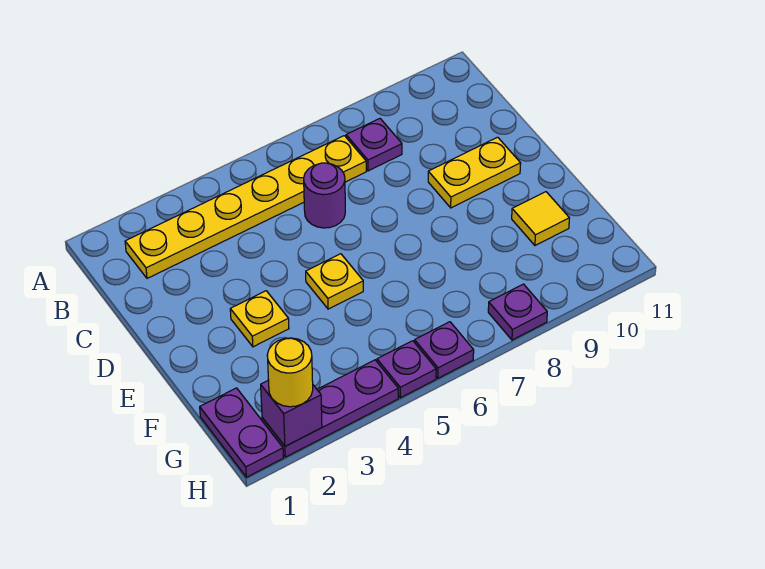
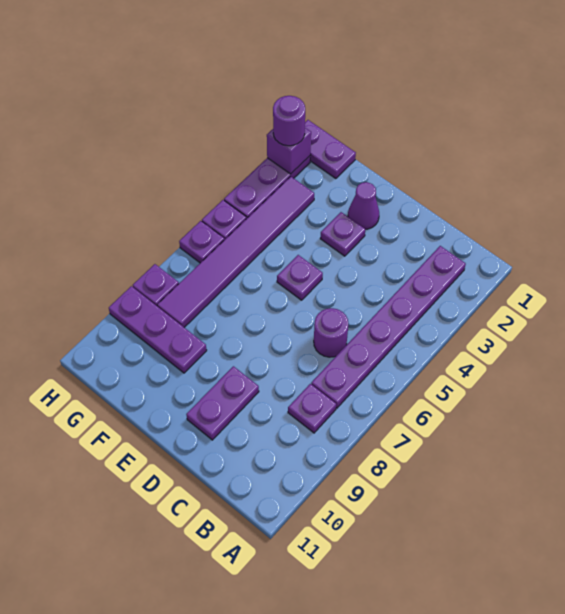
yellow 1x6 plate [125,136,366,278] -> purple 1x6 plate [311,246,466,408]
yellow 1x2 plate [428,137,521,208] -> purple 1x2 plate [186,366,259,440]
none -> purple 1x1 cone [348,182,379,229]
yellow 1x1 plate [230,291,289,347] -> purple 1x1 plate [320,212,365,256]
yellow 1x1 plate [306,254,363,309] -> purple 1x1 plate [277,255,323,300]
none -> purple 1x3 plate [109,286,207,373]
yellow 1x1 tile [512,192,569,245] -> none
none -> purple 1x6 tile [157,176,314,327]
yellow 1x1 round brick [267,338,313,407] -> purple 1x1 round brick [273,96,305,146]

